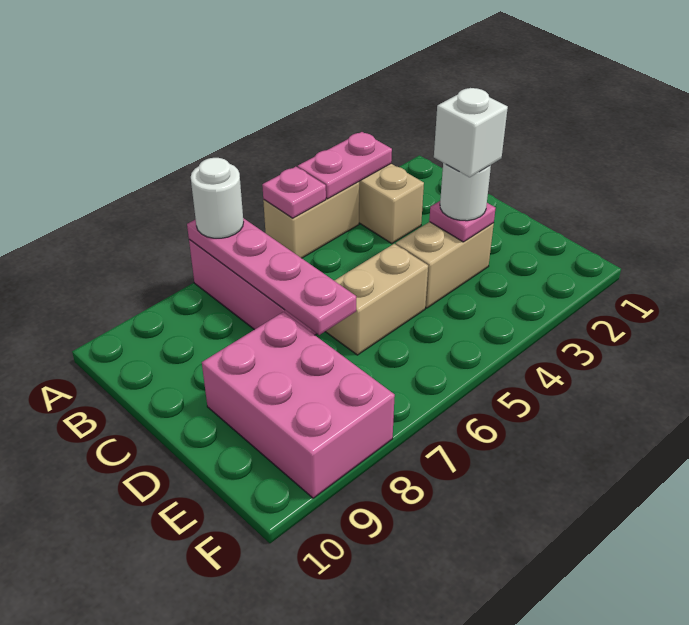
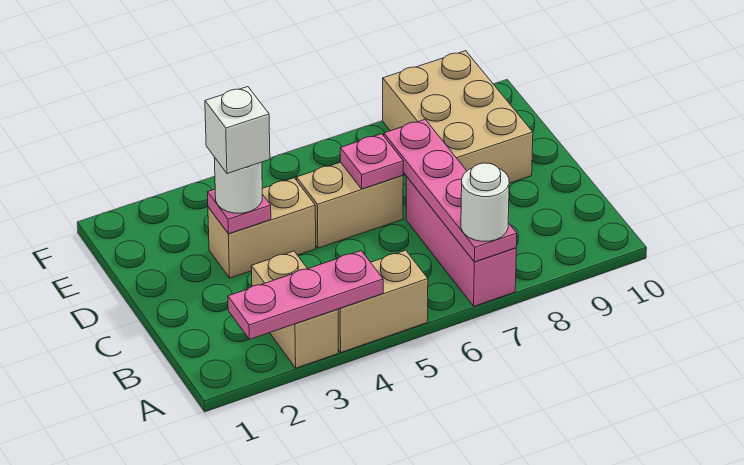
pink 1x2 plate [298,132,392,199] -> pink 1x3 plate [228,251,383,339]
pink 1x1 plate [262,167,326,218] -> pink 1x1 plate moved to [340,134,403,189]
pink 2x3 brick [202,312,395,498] -> tan 2x3 brick [383,51,533,183]

